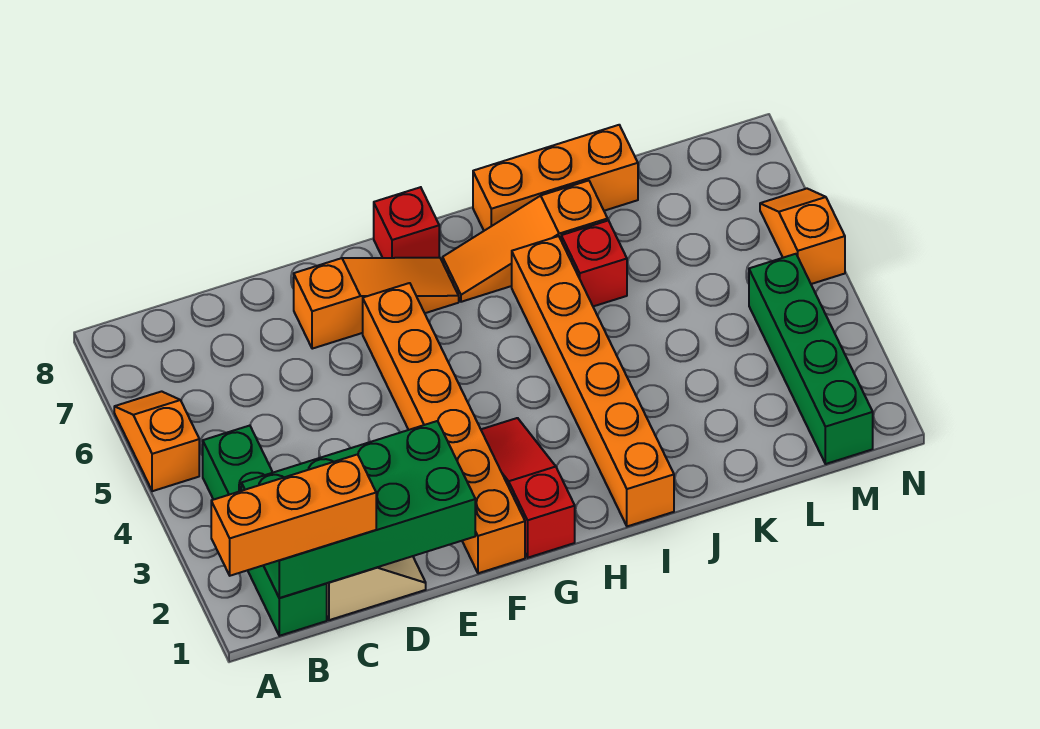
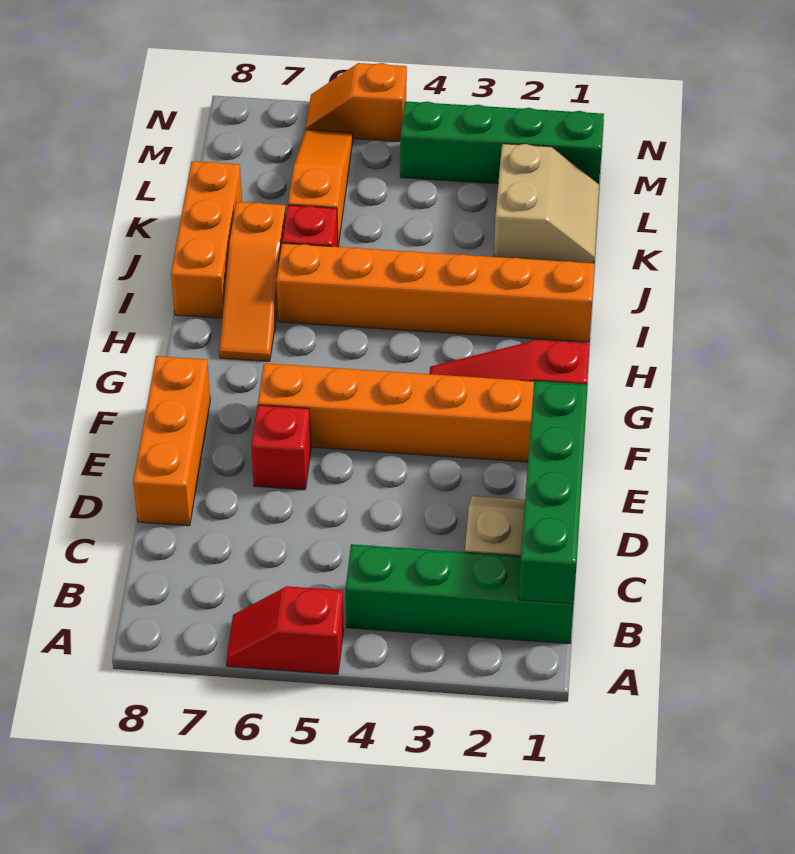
orange 1x3 brick [211,455,376,576] -> orange 1x3 brick moved to [133,356,210,526]
orange 1x2 slope [114,391,199,491] -> red 1x2 slope [226,586,344,674]
green 2x4 brick [241,421,475,598] -> green 1x4 brick [518,381,588,604]
orange 1x3 slope [294,258,459,349] -> orange 1x3 slope moved to [288,130,353,246]
red 1x1 brick [374,187,439,258] -> red 1x1 brick moved to [251,405,311,490]
none -> tan 2x2 slope [494,144,599,263]

